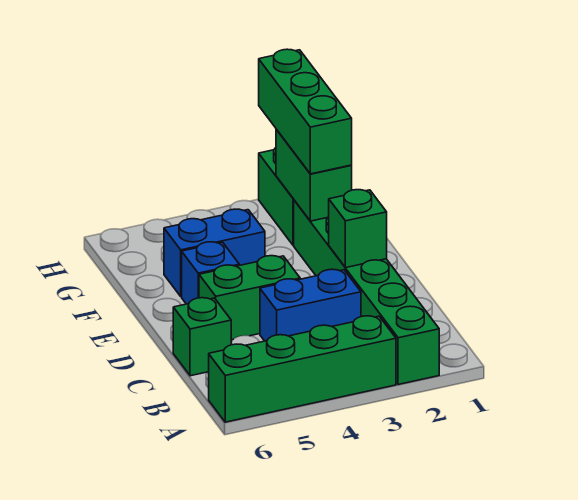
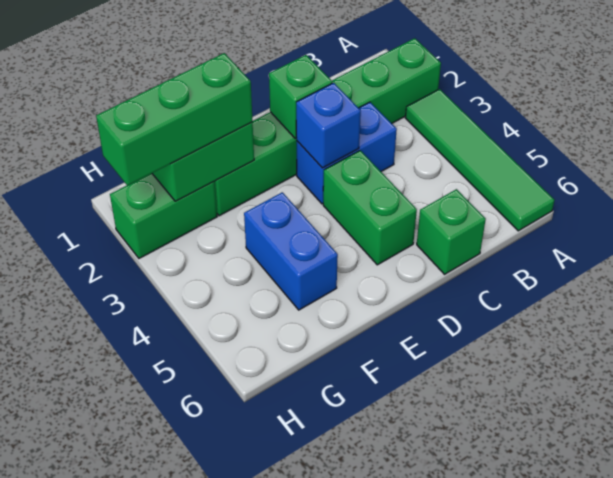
green 1x4 brick [209,316,396,422] -> green 1x4 tile [405,89,554,231]
blue 1x2 brick [260,269,361,341] -> blue 1x2 brick turned to [297,102,397,204]
blue 1x1 brick [182,242,239,304] -> blue 1x1 brick moved to [296,83,361,168]

